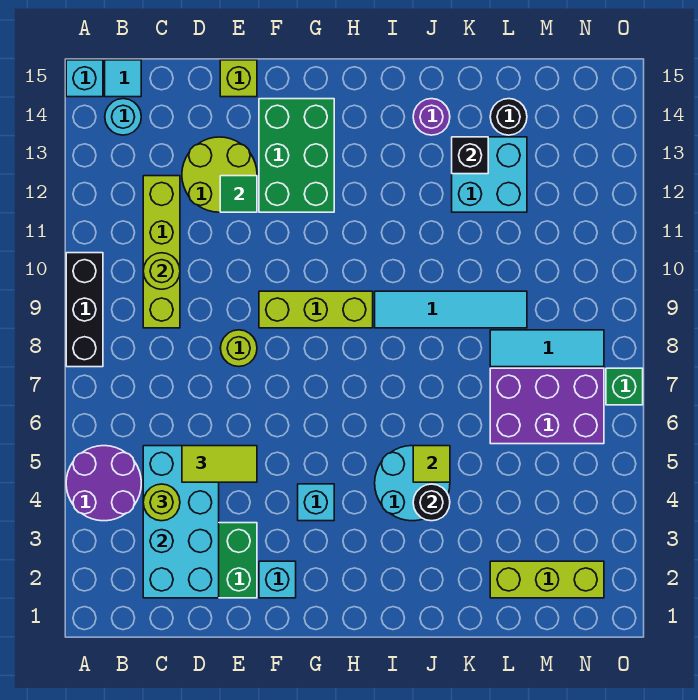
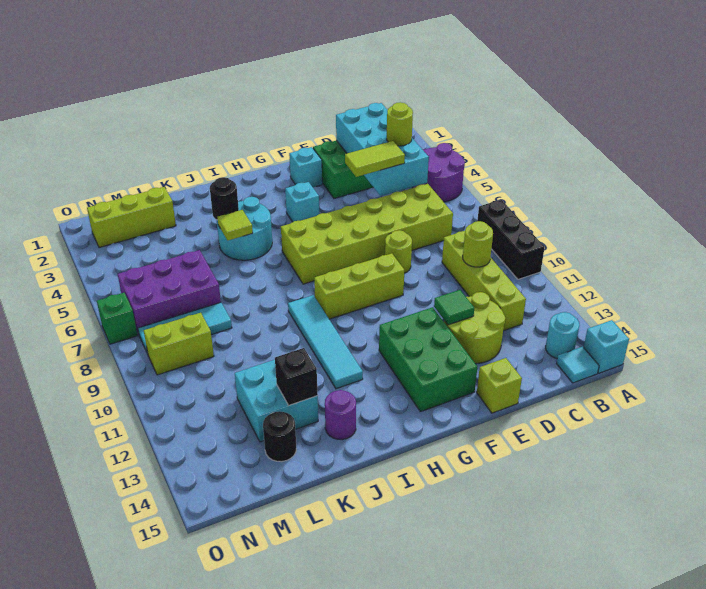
none -> lime 2x6 brick [281,184,453,284]
cyan 1x4 tile [375,291,527,328] -> cyan 1x4 tile turned to [288,295,363,389]
none -> lime 1x2 brick [144,313,214,375]

